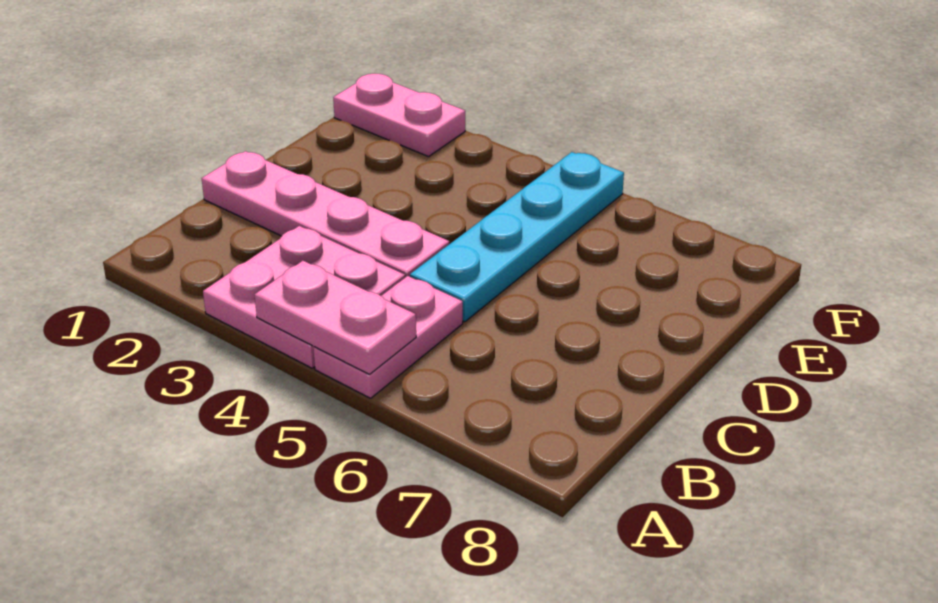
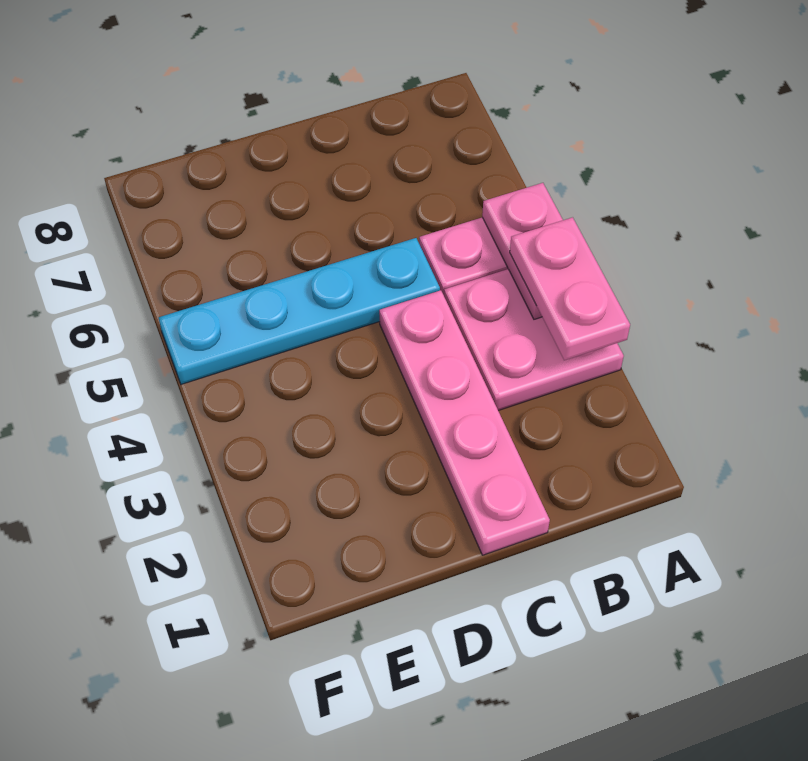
pink 1x2 plate [333,74,465,157] -> pink 1x2 plate moved to [510,217,630,360]

